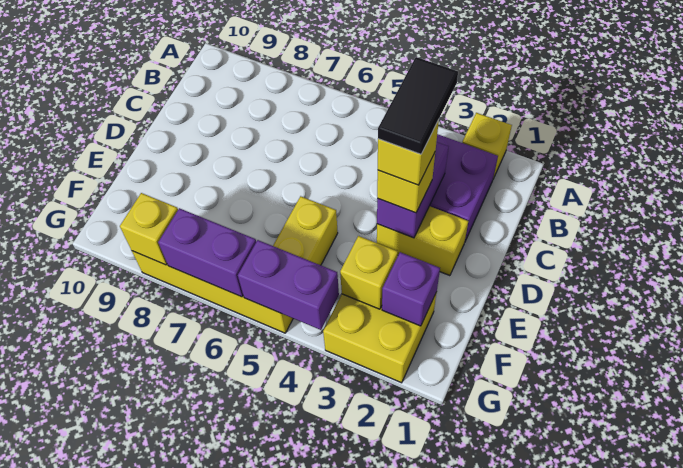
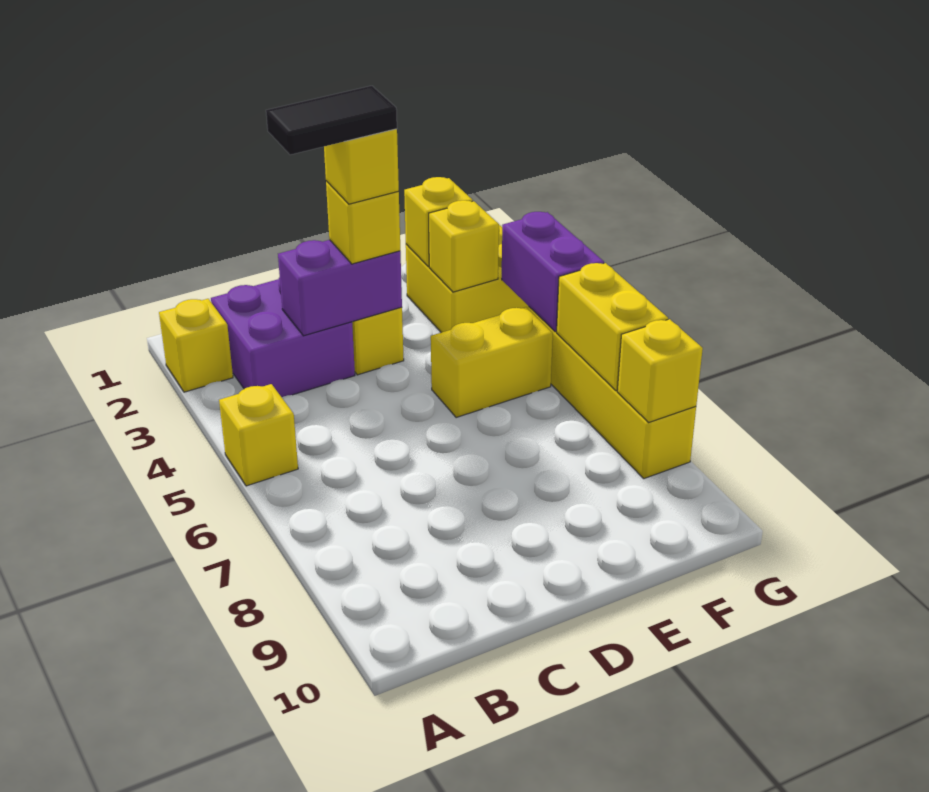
none -> yellow 1x1 brick [219,384,298,486]
purple 1x1 brick [382,252,440,326] -> yellow 1x1 brick [404,177,473,267]
purple 1x2 brick [158,208,256,297] -> yellow 1x2 brick [557,263,668,391]

